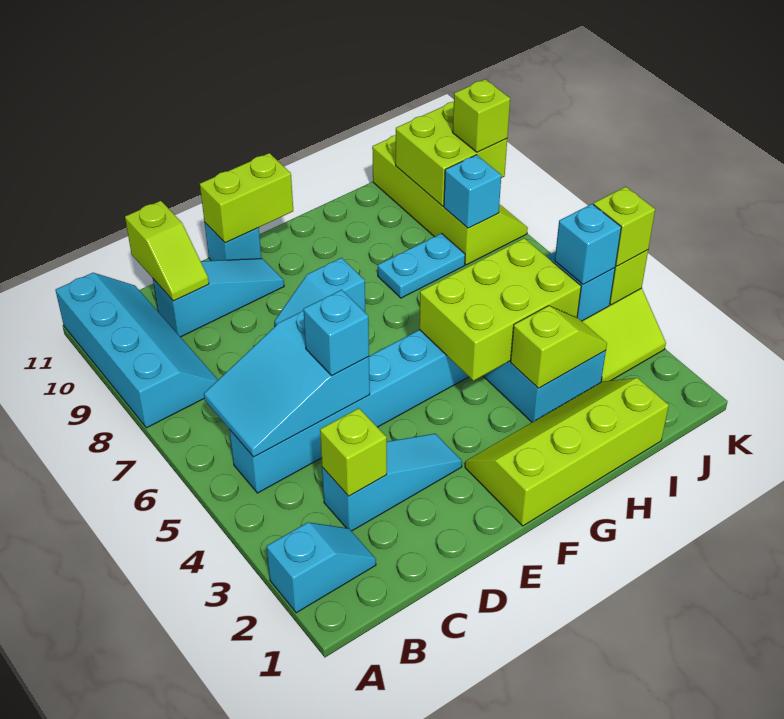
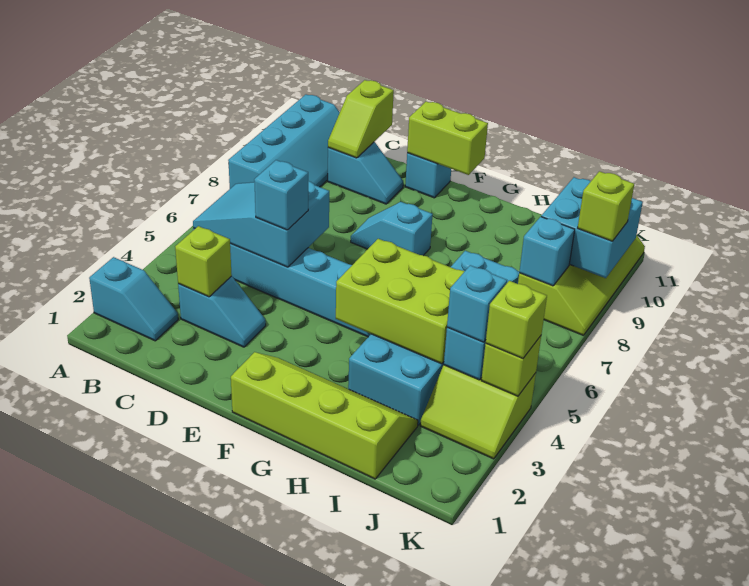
cyan 1x3 slope [322,434,462,531] -> cyan 1x2 slope [178,276,266,347]
cyan 1x3 slope [153,259,284,337] -> cyan 1x2 slope [328,142,403,204]
lime 1x2 slope [510,306,607,388] -> none
lime 2x2 brick [396,102,507,206] -> cyan 2x2 brick [541,177,643,278]

